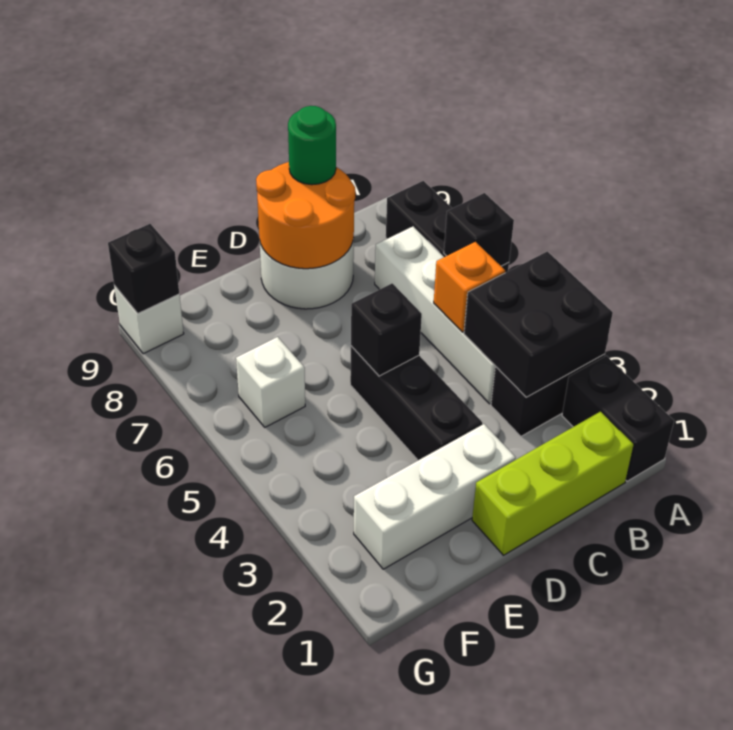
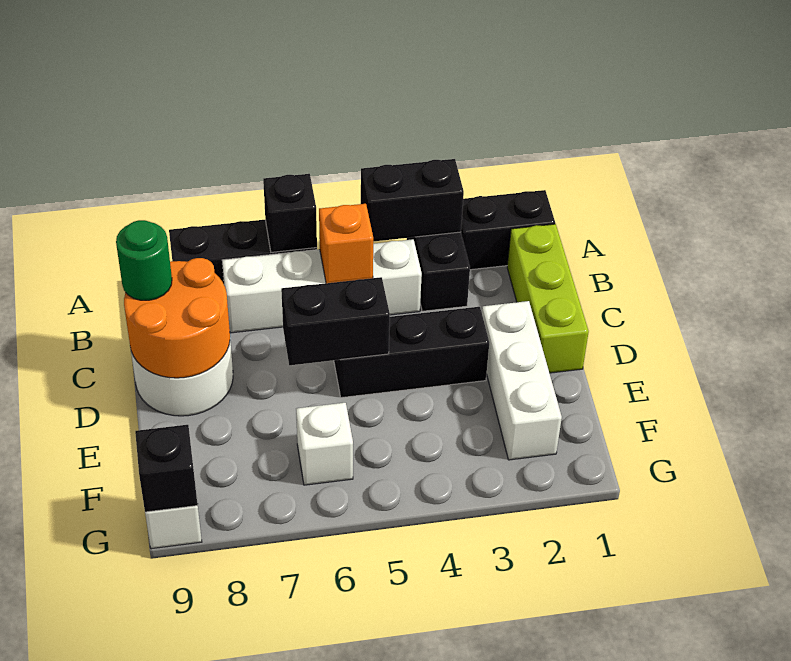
black 2x2 brick [464,251,613,397] -> black 1x2 brick [361,159,464,241]
black 1x1 brick [351,283,422,376] -> black 1x2 brick [281,277,390,365]

